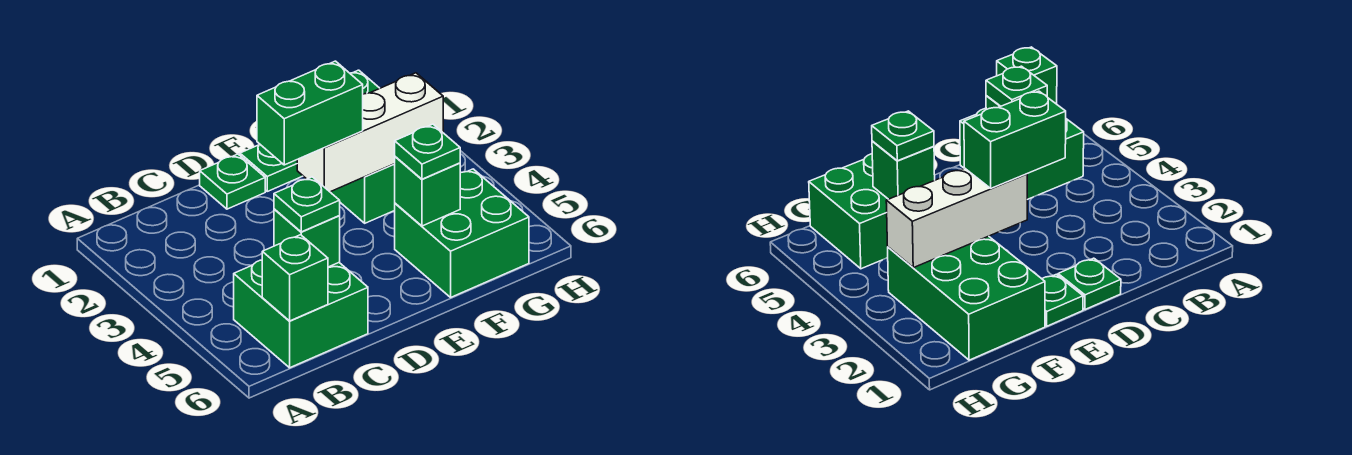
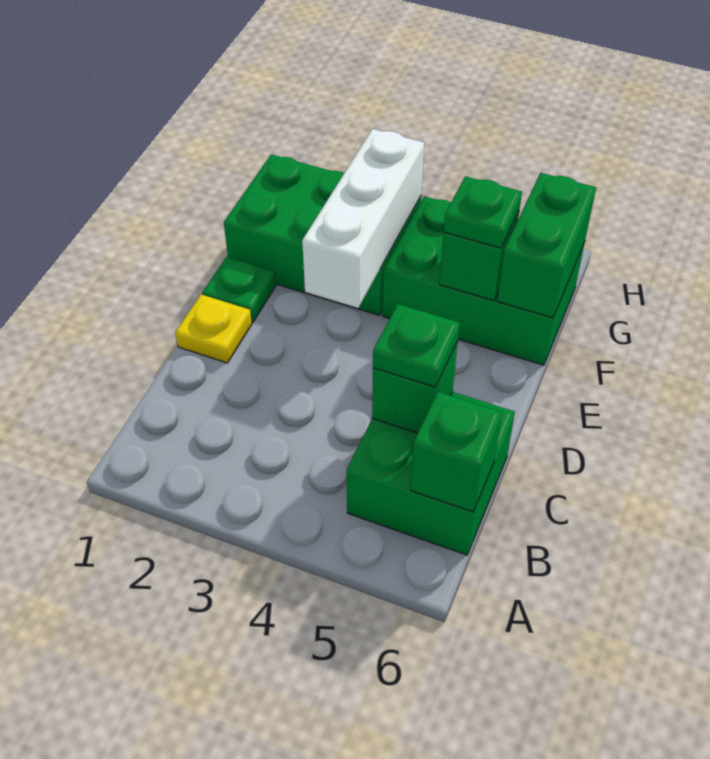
green 1x1 plate [200,154,265,209] -> yellow 1x1 plate [175,294,252,363]
green 1x2 brick [257,61,363,165] -> green 1x2 brick moved to [497,173,596,318]
green 2x2 brick [395,169,529,297] -> green 2x3 brick [383,196,585,365]

